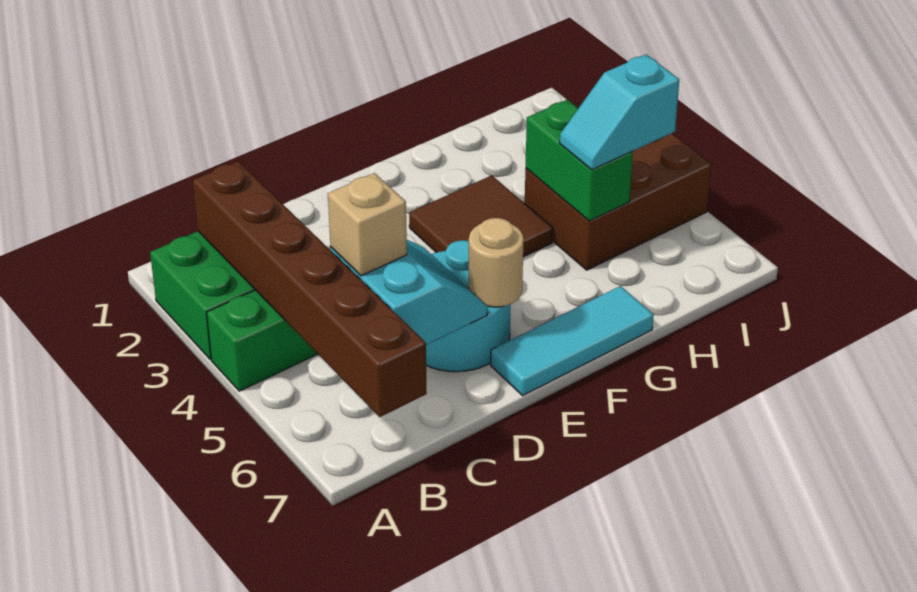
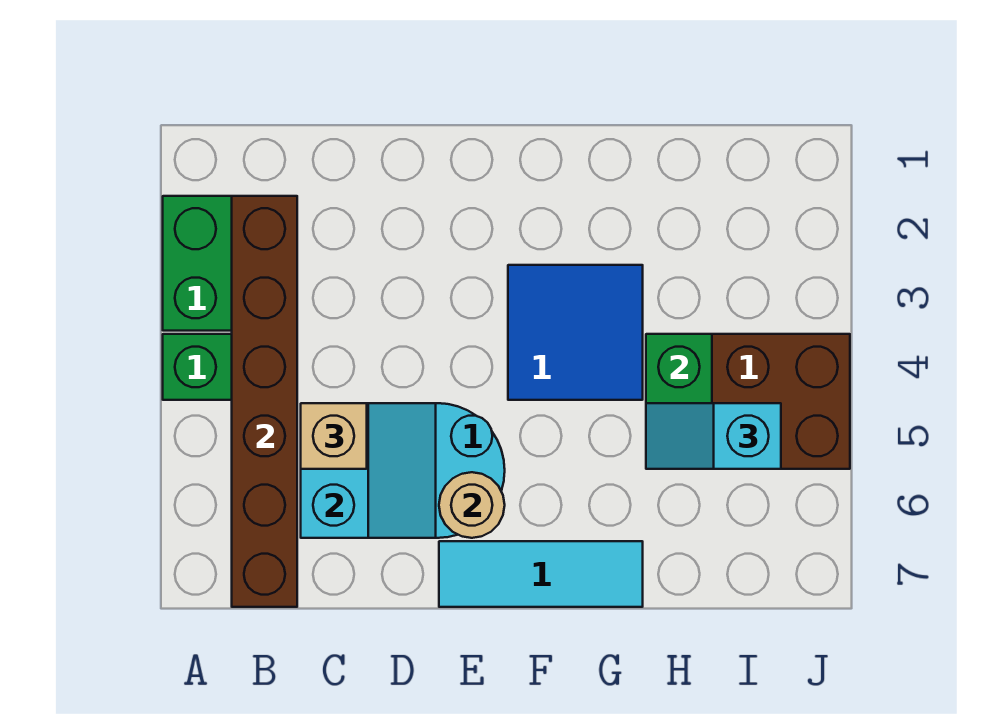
brown 2x2 tile [409,175,553,257] -> blue 2x2 tile [508,265,643,400]

